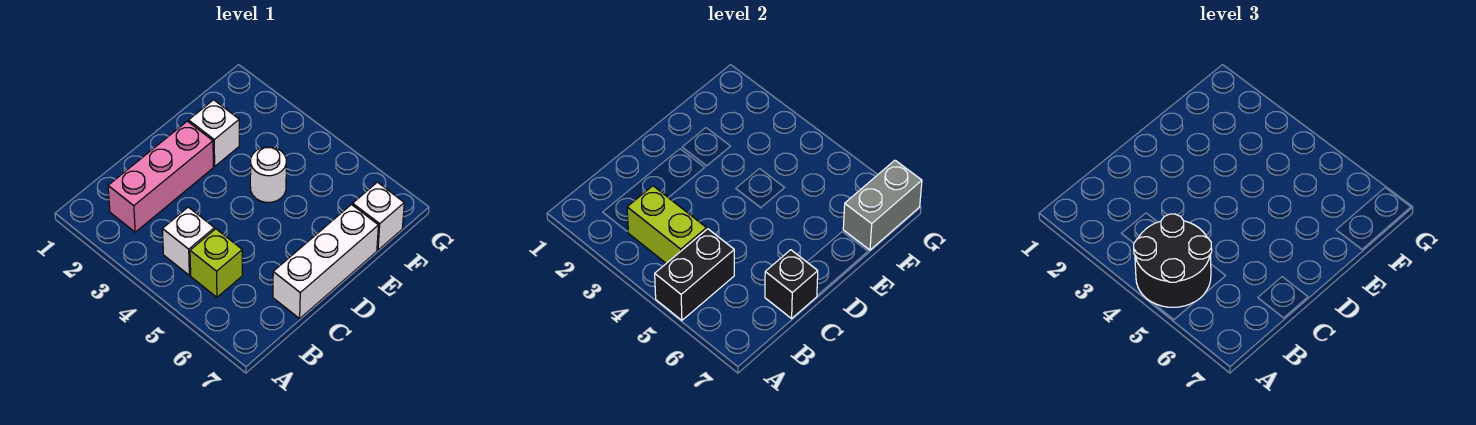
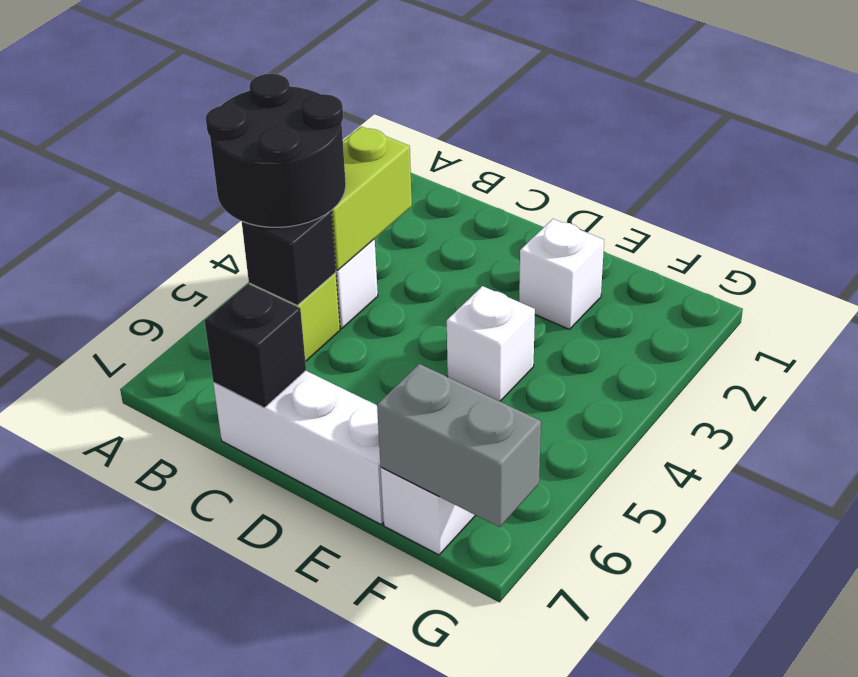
black 1x2 brick [655,229,734,320] -> black 1x1 brick [242,211,336,305]
pink 1x3 brick [108,121,213,232] -> none
white 1x1 round brick [250,147,286,202] -> white 1x1 brick [447,286,535,401]

